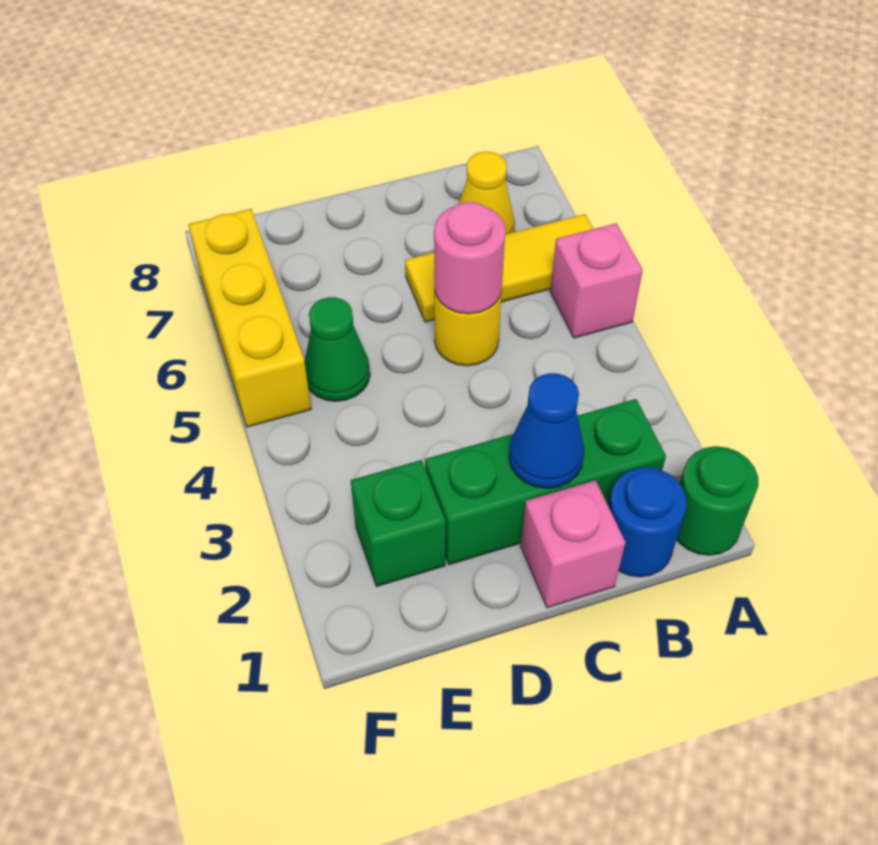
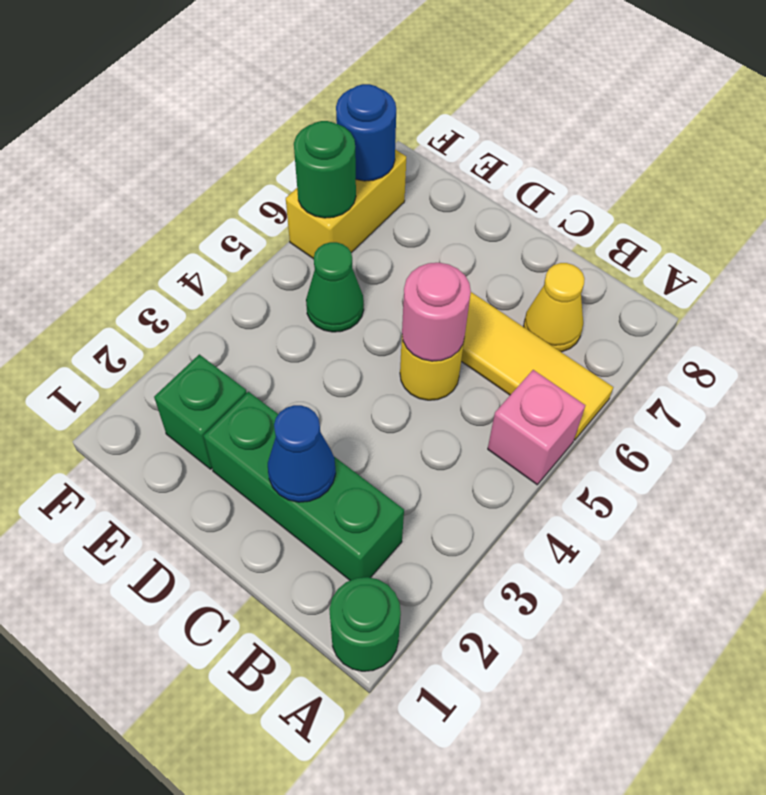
blue 1x1 round brick [608,467,687,577] -> blue 1x1 round brick moved to [336,84,396,181]
pink 1x1 brick [521,480,625,608] -> none
yellow 1x3 brick [188,209,311,427] -> yellow 1x2 brick [286,149,406,259]
none -> green 1x1 round brick [294,121,356,218]

